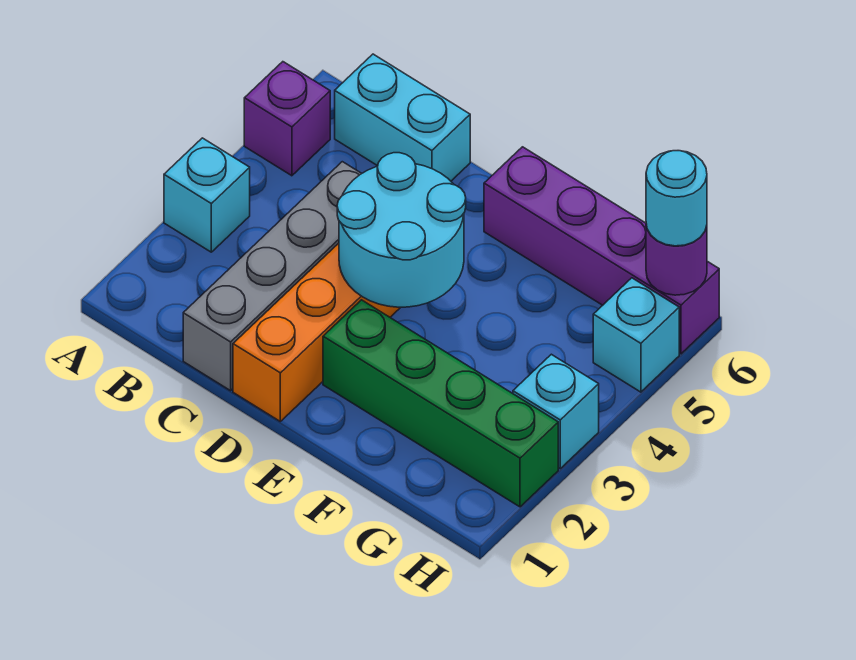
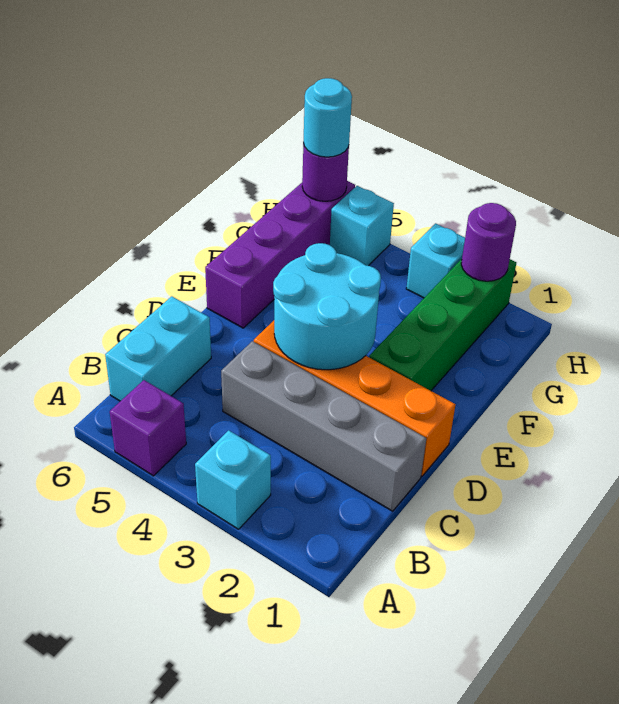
none -> purple 1x1 round brick [461,203,516,281]

